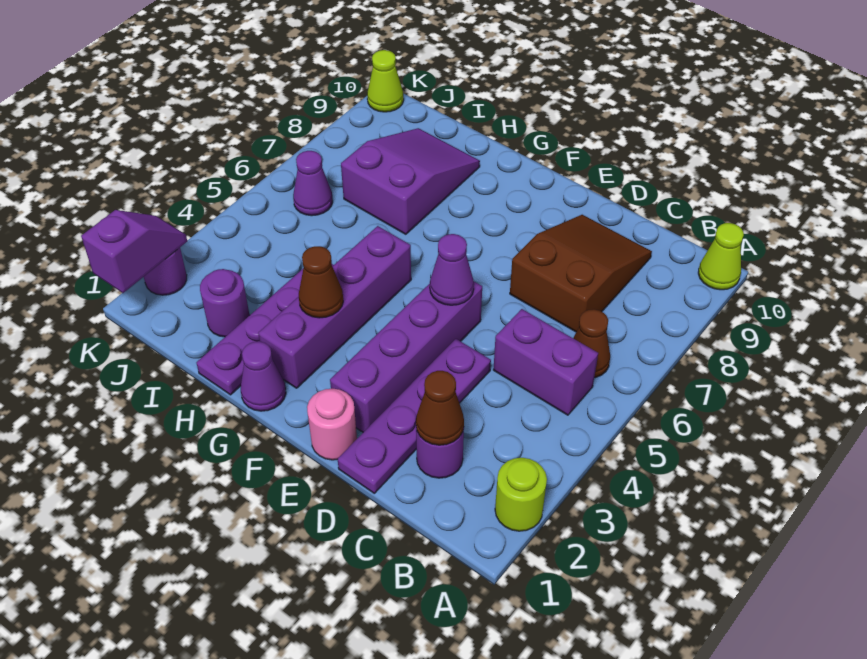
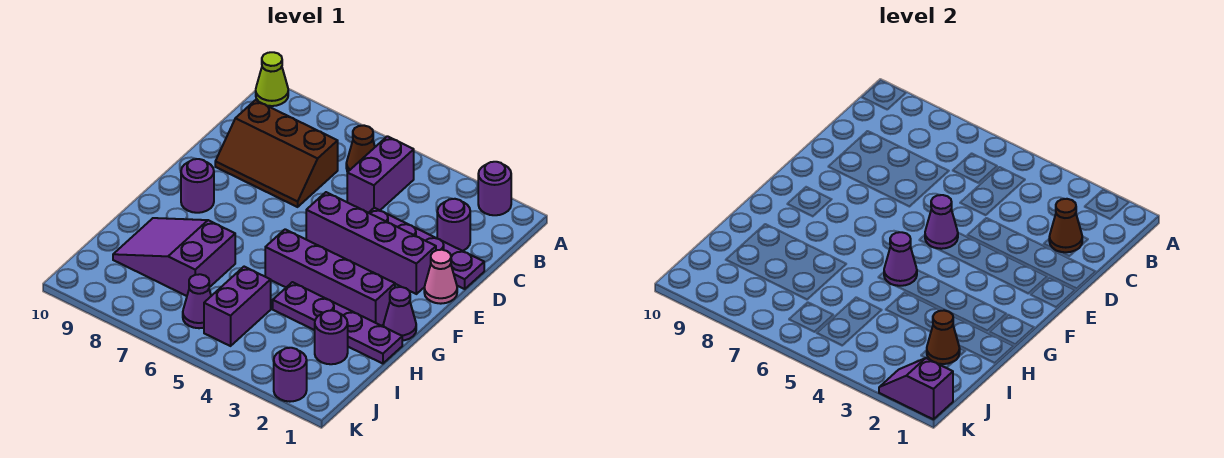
lime 1x1 round brick [495,458,547,531] -> purple 1x1 round brick [478,162,511,215]
brown 2x3 slope [510,215,652,332] -> brown 2x3 slope turned to [215,100,338,207]
pink 1x1 round brick [307,389,357,460] -> pink 1x1 cone [424,250,457,304]
none -> purple 1x1 round brick [181,159,214,213]
brown 1x1 cone [299,246,343,318] -> brown 1x1 cone moved to [927,311,960,364]
none -> purple 1x1 cone [884,232,917,286]
none -> purple 1x2 brick [204,267,271,346]
lime 1x1 cone [367,50,404,112] -> none

